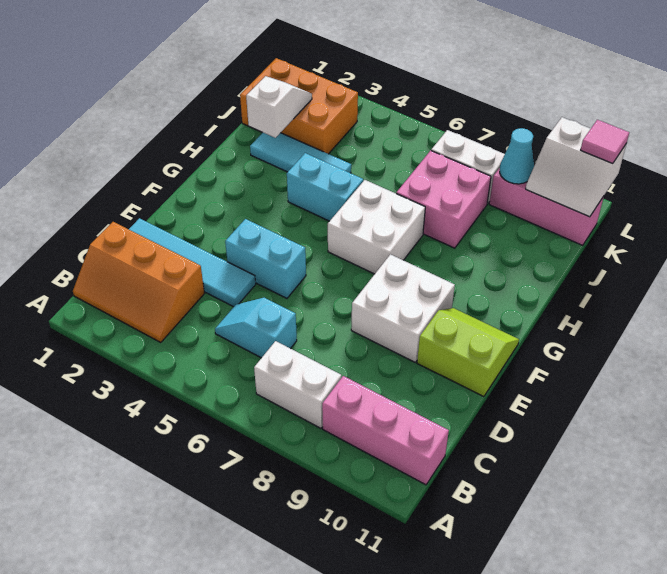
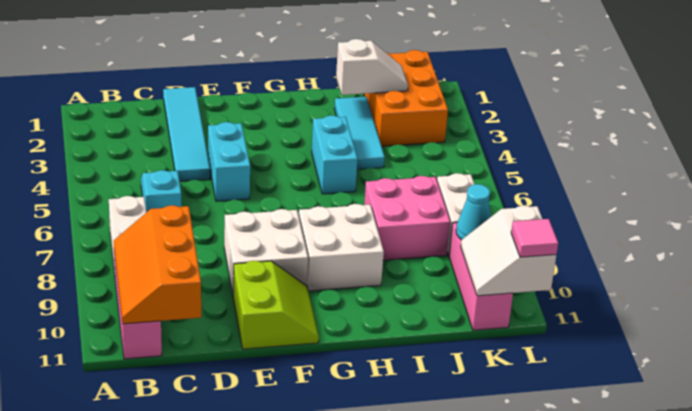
orange 2x3 slope [73,222,204,343] -> orange 2x3 slope moved to [114,205,201,324]
white 2x2 brick [328,180,425,274] -> white 2x2 brick moved to [299,204,384,291]

